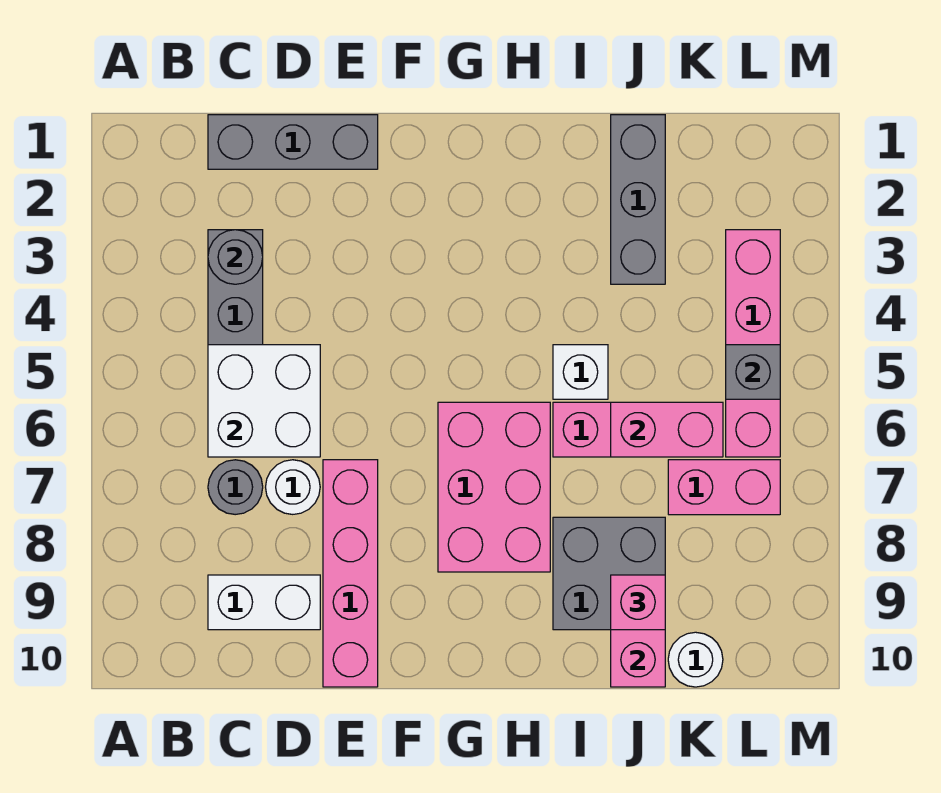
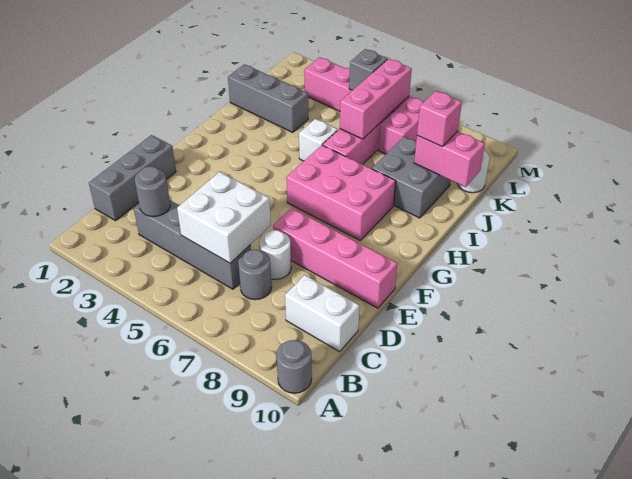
none -> grey 1x1 round brick [277,340,312,393]
white 1x2 brick [208,575,320,630] -> white 1x2 brick turned to [285,275,360,352]
pink 1x2 brick [611,402,723,457] -> pink 1x3 brick [340,59,412,139]

